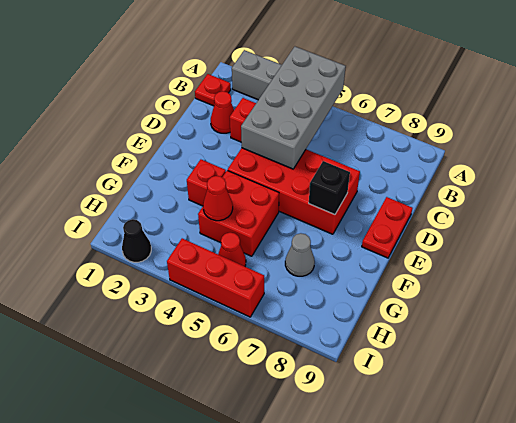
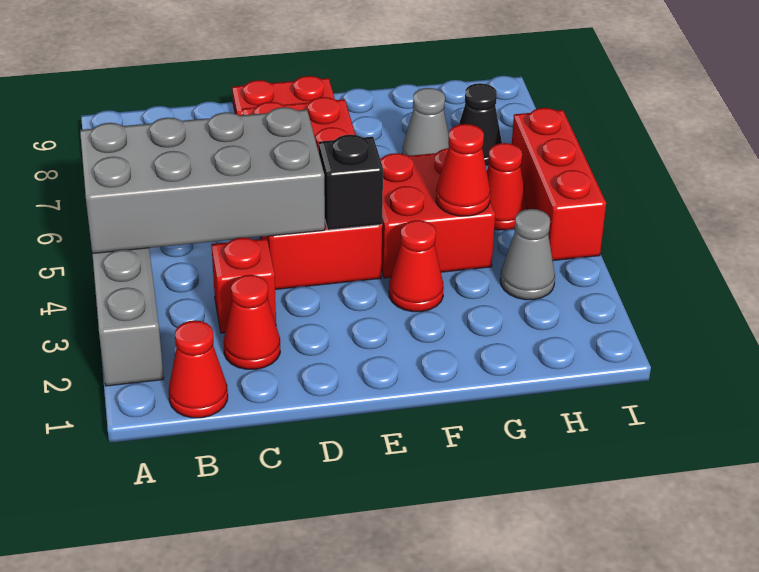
red 1x1 plate [195,74,231,106] -> red 1x1 cone [169,320,228,418]
black 1x1 brick [309,161,350,215] -> black 1x1 brick moved to [319,135,383,230]
red 1x1 brick [187,160,226,206] -> red 1x1 cone [389,220,444,312]
none -> grey 1x1 cone [500,209,555,300]
black 1x1 cone [122,219,151,262] -> black 1x1 cone moved to [459,83,502,165]

